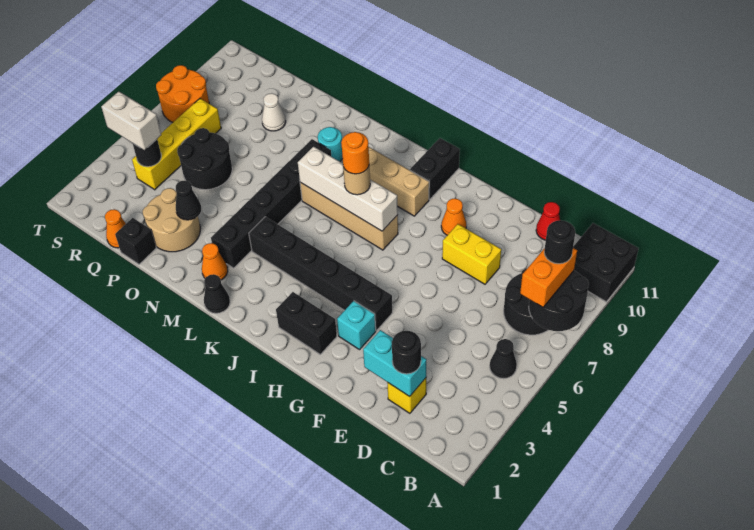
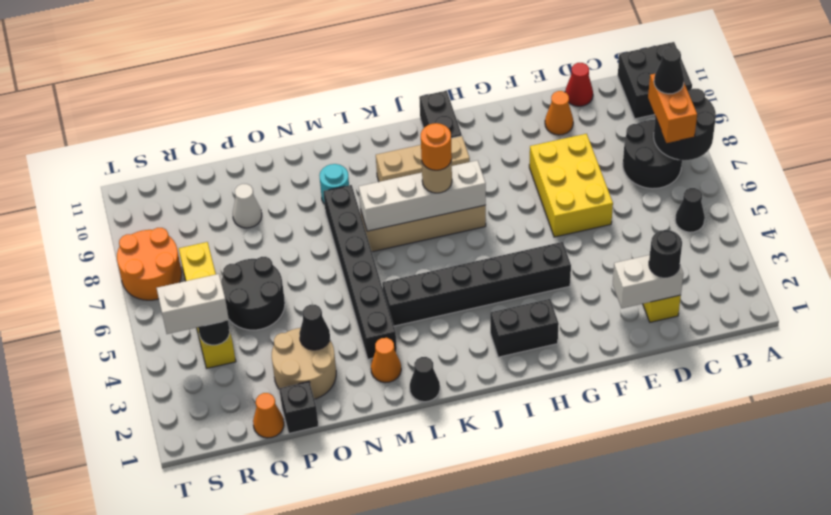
black 1x1 round brick [544,220,575,264] -> black 1x1 cone [654,47,684,94]
cyan 1x2 brick [363,330,426,396] -> white 1x2 brick [613,255,683,308]
yellow 1x2 brick [442,224,501,284] -> yellow 2x3 brick [529,134,613,237]
cyan 1x1 brick [337,301,376,350] -> none
orange 1x1 cone [441,198,466,235] -> orange 1x1 cone moved to [545,91,573,135]

